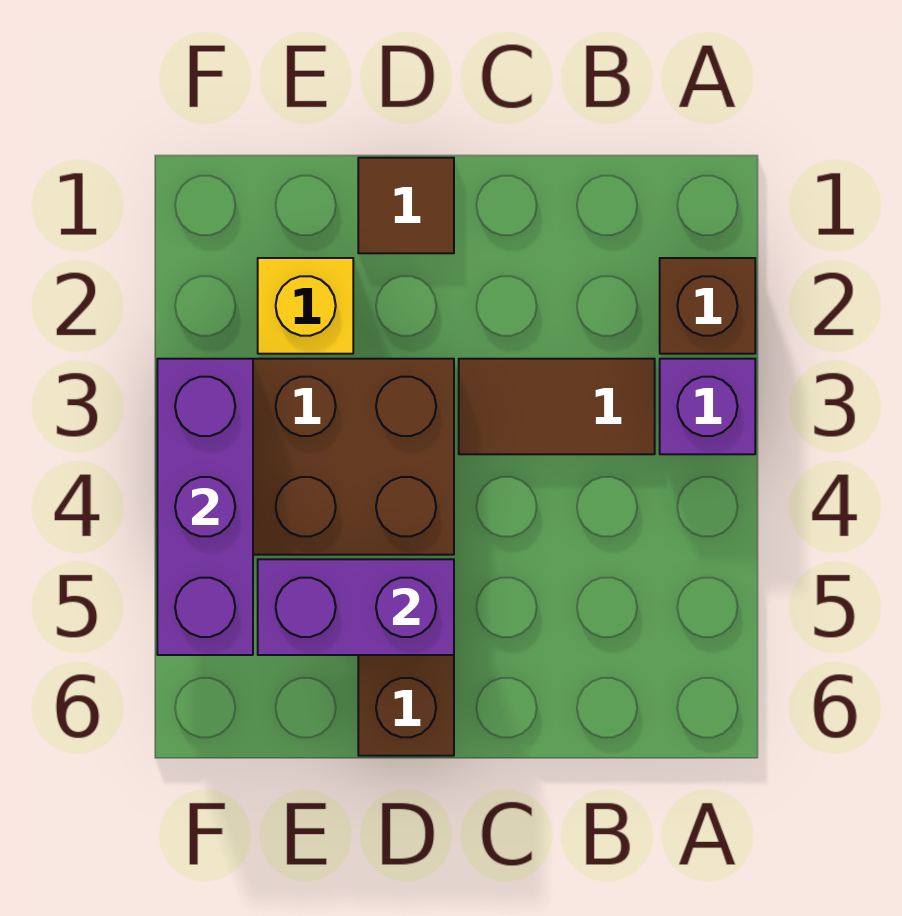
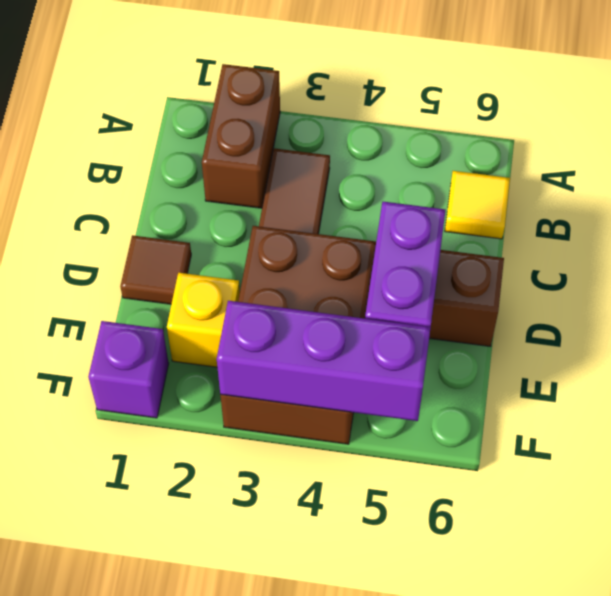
brown 1x1 brick [660,258,755,354] -> brown 1x2 brick [202,64,280,208]
purple 1x1 brick [660,359,755,454] -> purple 1x1 brick moved to [88,321,169,418]
none -> yellow 1x1 tile [445,171,510,239]

